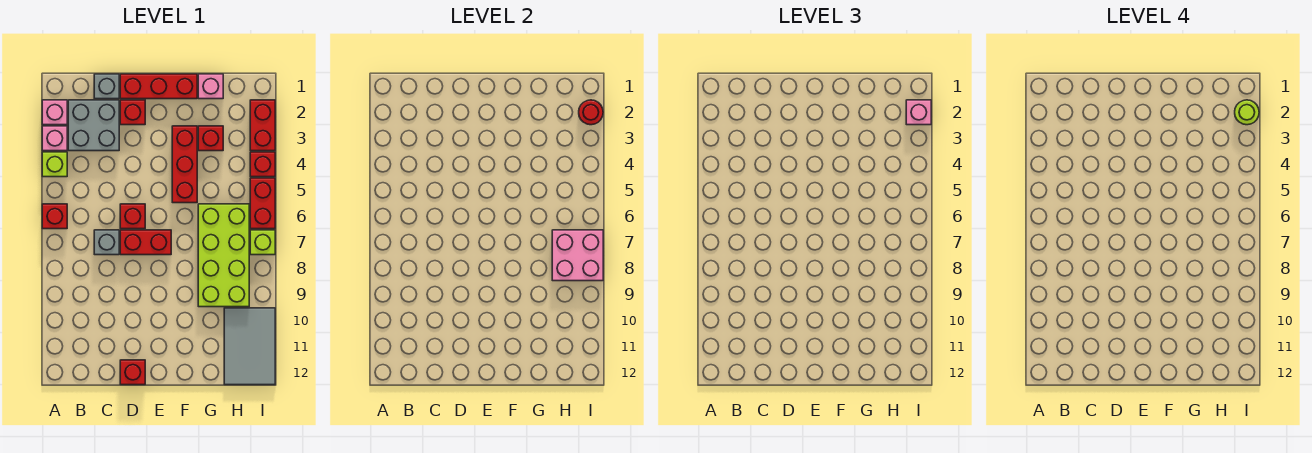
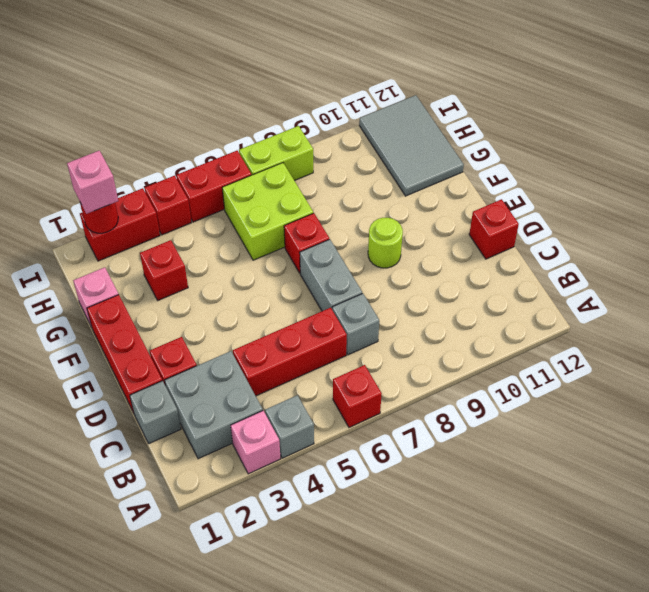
pink 1x1 brick [42,100,67,125] -> none
lime 1x1 brick [42,152,67,177] -> grey 1x1 brick [265,395,314,458]
red 1x1 brick [120,204,145,229] -> red 1x1 brick moved to [284,213,329,273]
red 1x2 brick [120,230,171,255] -> grey 1x2 brick [300,239,362,311]
red 1x3 brick [172,126,197,203] -> red 1x3 brick moved to [233,308,347,396]
lime 2x4 brick [198,204,249,307] -> lime 2x2 brick [222,163,313,260]
pink 2x2 brick [552,230,603,281] -> none
grey 2x3 tile [224,308,275,385] -> grey 2x3 tile turned to [359,95,464,196]
lime 1x1 round brick [1235,100,1259,125] -> lime 1x1 round brick moved to [368,218,403,268]
lime 1x1 brick [250,230,275,255] -> lime 1x2 brick [239,126,313,181]

